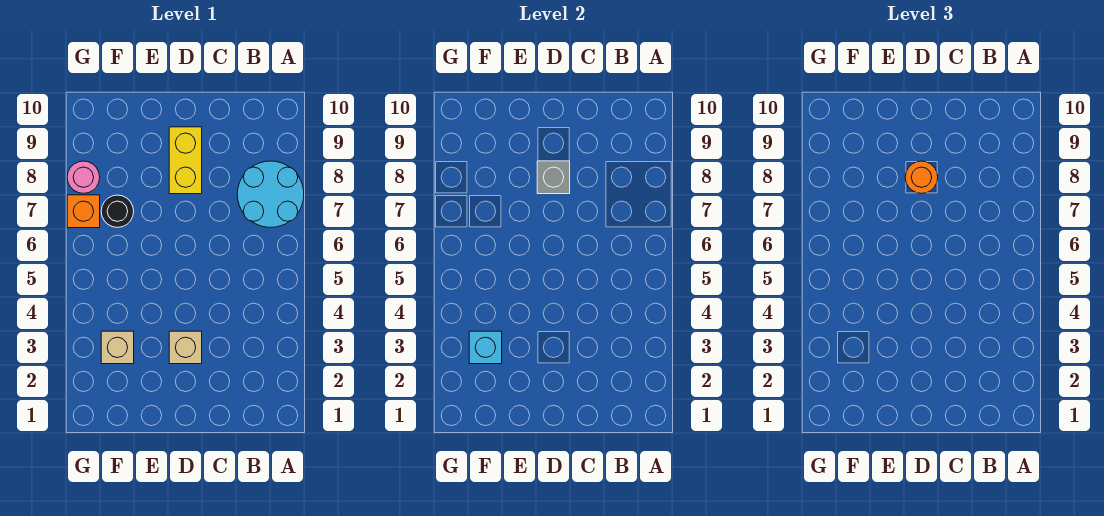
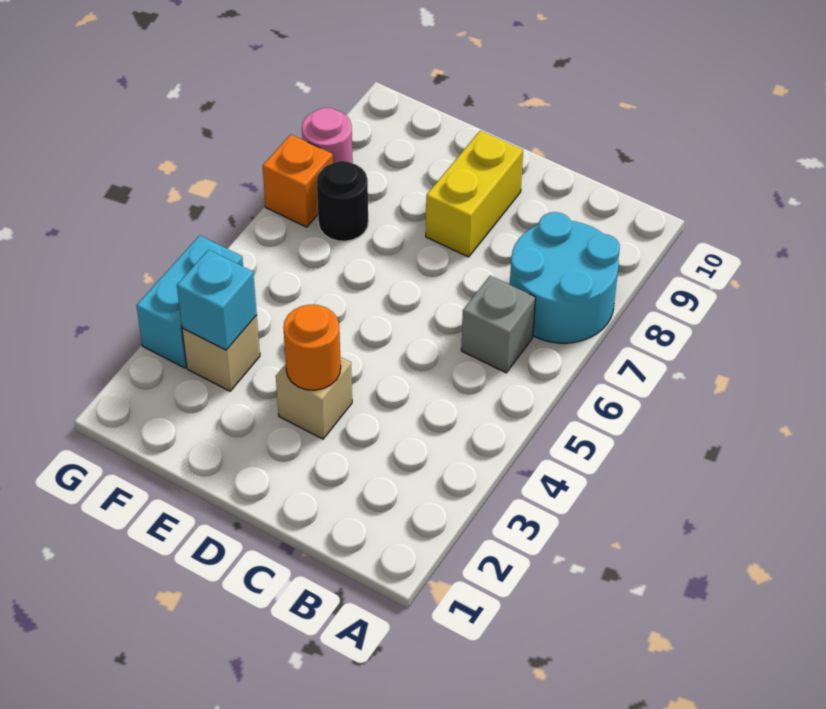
grey 1x1 brick [537,161,570,194] -> grey 1x1 brick moved to [461,276,536,373]
orange 1x1 round brick [905,161,938,193] -> orange 1x1 round brick moved to [283,305,341,390]
none -> cyan 1x2 brick [136,235,243,368]

